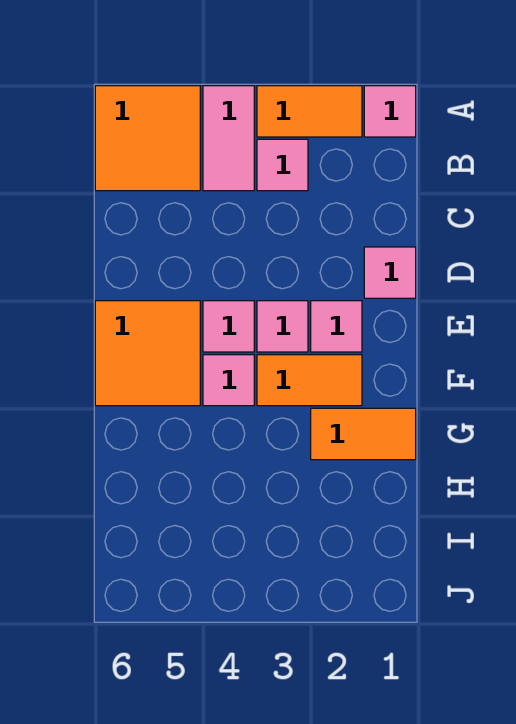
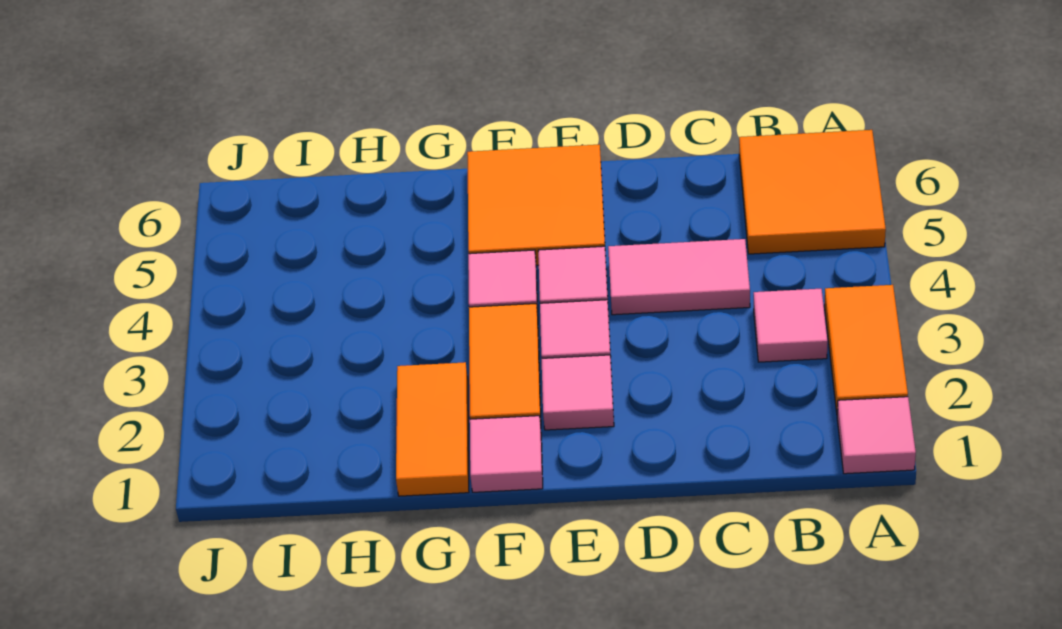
pink 1x2 tile [203,86,254,191] -> pink 1x2 tile moved to [608,239,750,315]
pink 1x1 tile [364,247,416,298] -> pink 1x1 tile moved to [470,416,543,492]

